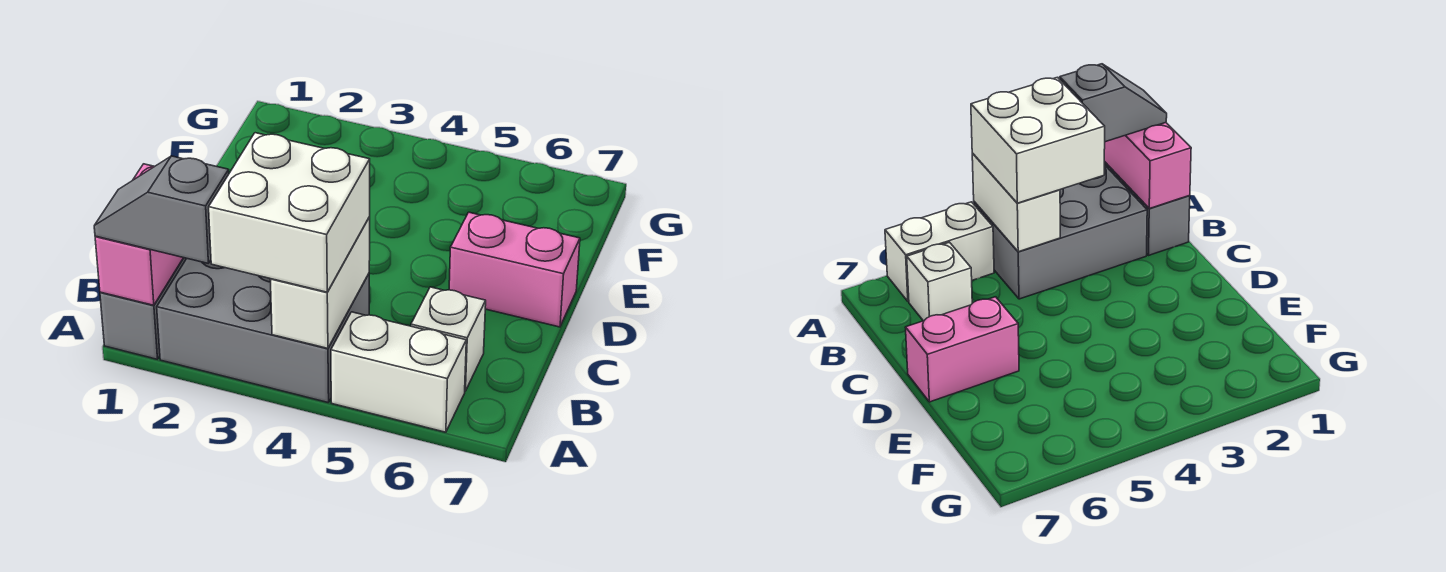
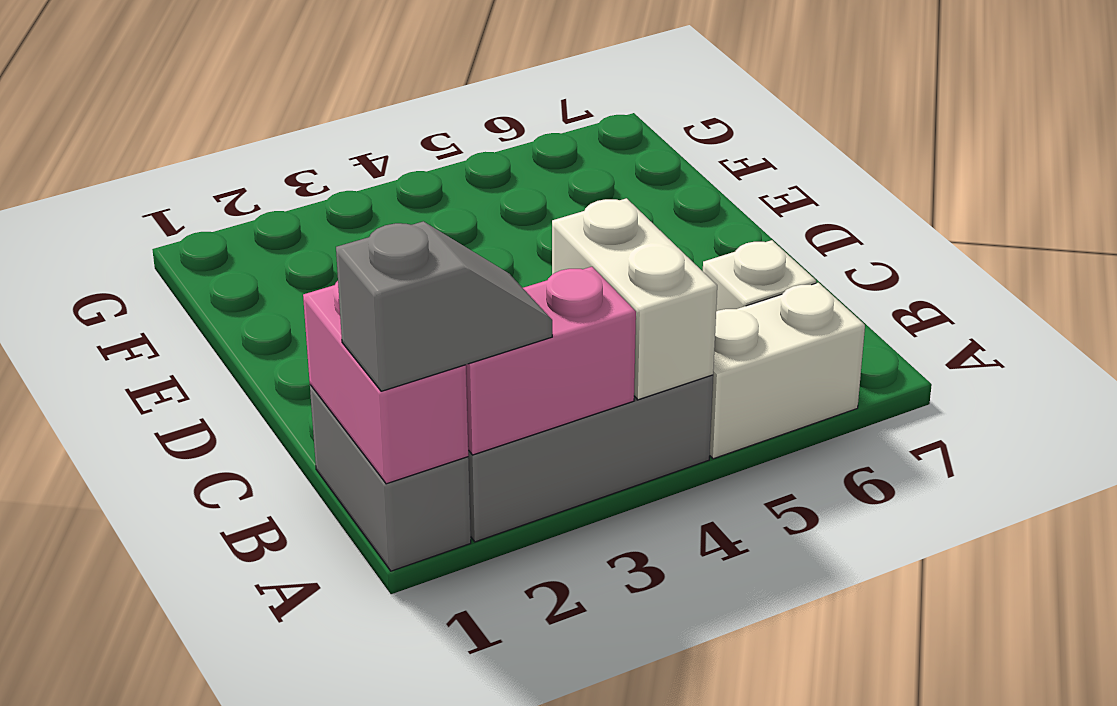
grey 1x2 slope [94,156,229,263] -> grey 1x2 slope turned to [336,221,552,391]
white 2x2 brick [209,133,370,292] -> none
pink 1x2 brick [449,212,580,327] -> pink 1x2 brick moved to [466,267,636,455]

